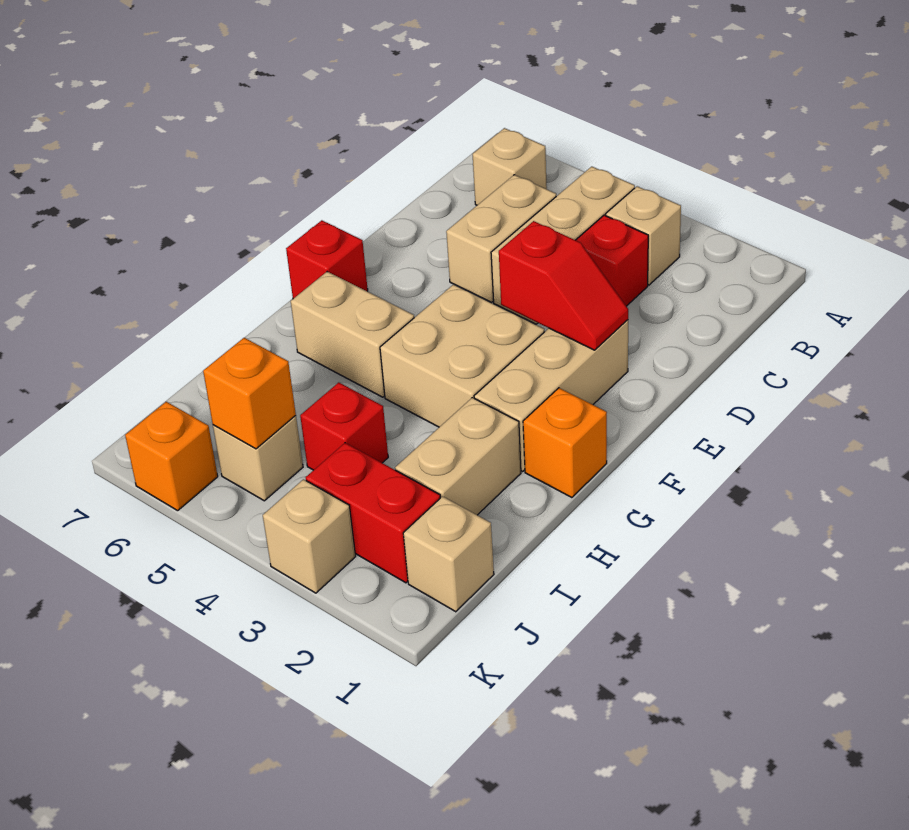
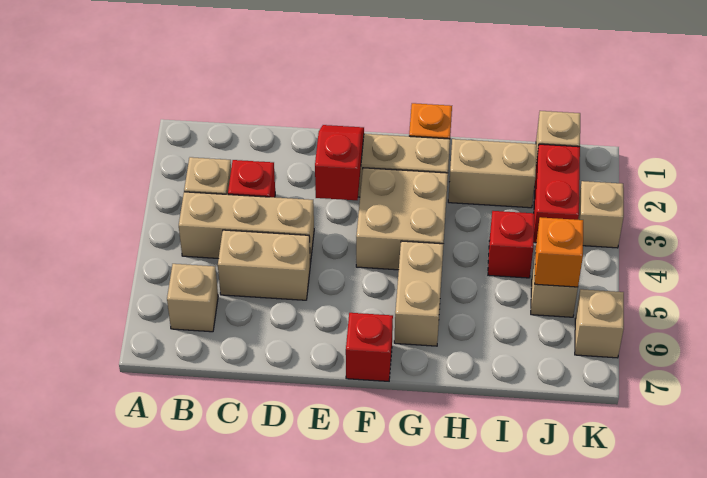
orange 1x1 brick [125,402,218,511] -> tan 1x1 brick [575,289,624,358]

